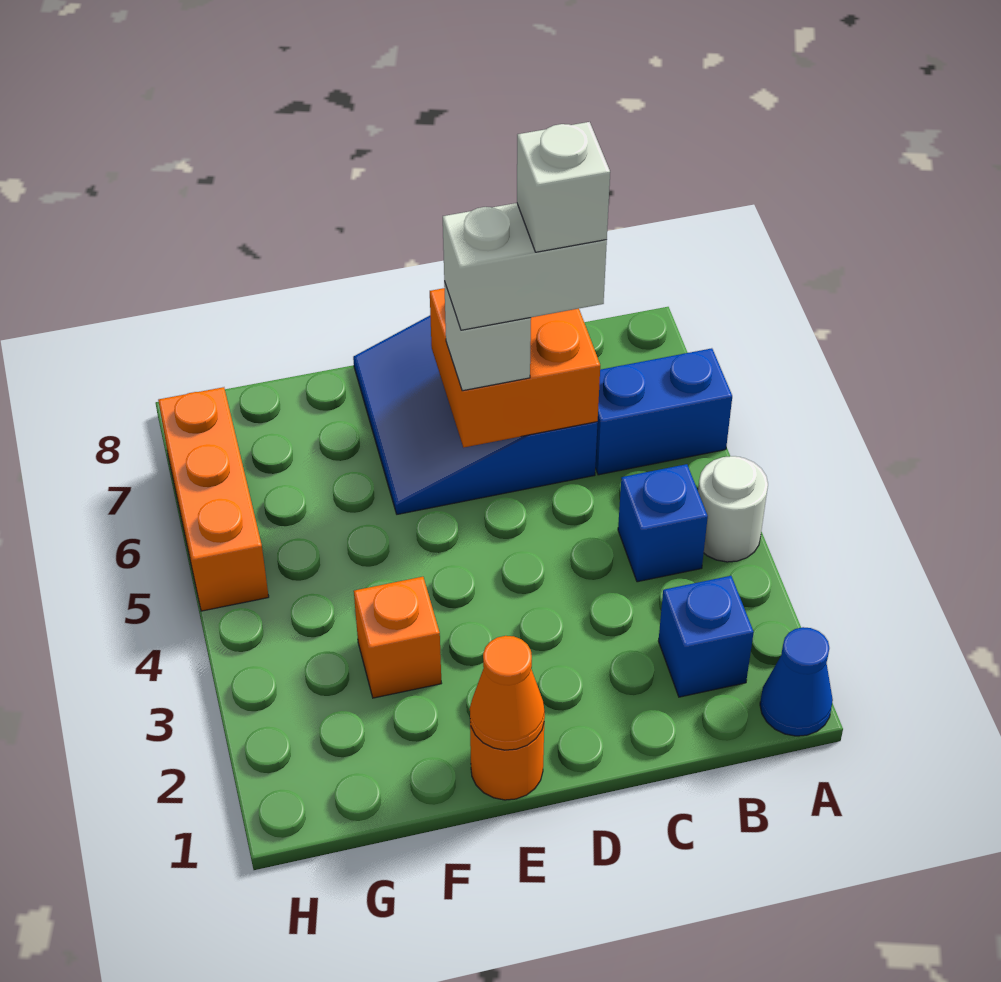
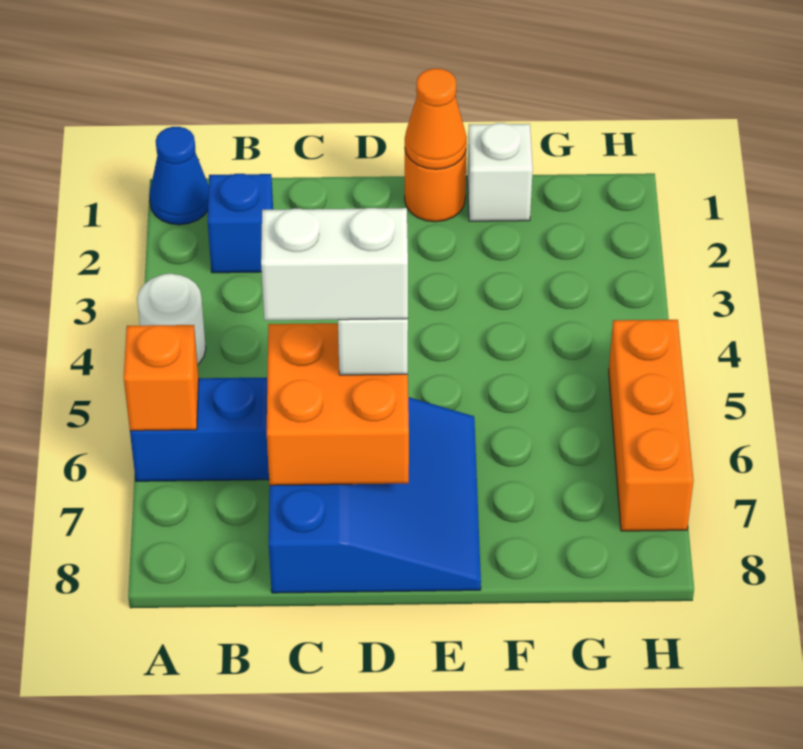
blue 1x1 brick [618,464,708,582] -> none
white 1x1 brick [517,122,610,252] -> white 1x1 brick moved to [467,123,533,221]
orange 1x1 brick [354,577,442,698] -> orange 1x1 brick moved to [124,325,199,431]

